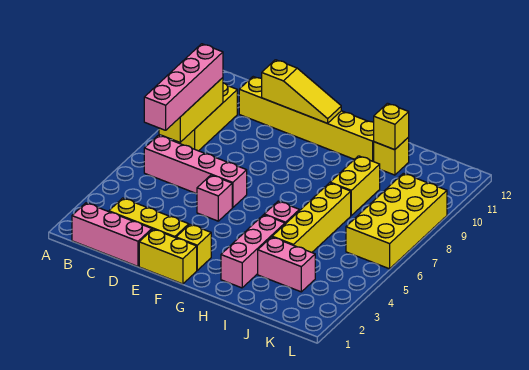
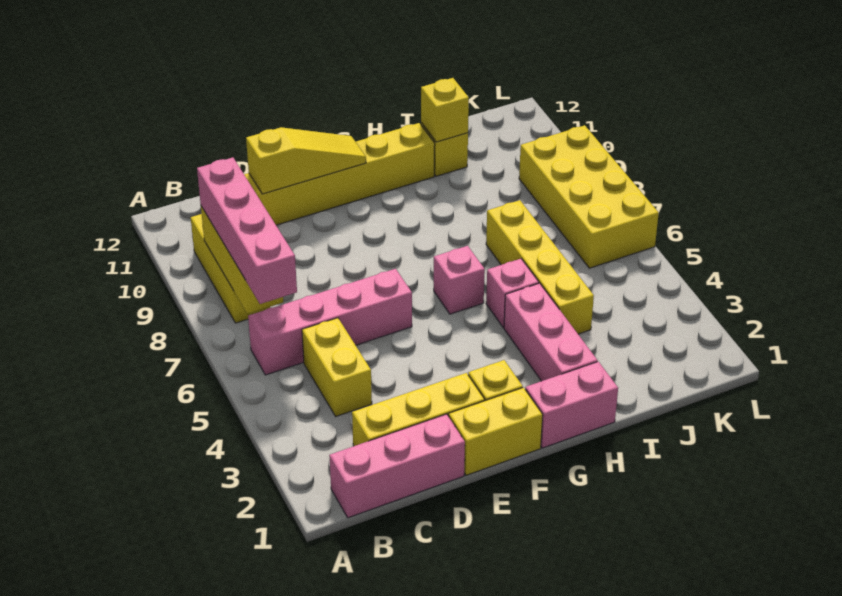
pink 1x1 brick [197,175,232,221] -> pink 1x1 brick moved to [434,246,485,314]
pink 1x2 brick [258,237,315,292] -> pink 1x2 brick moved to [525,361,618,448]
yellow 1x2 brick [330,156,380,215] -> yellow 1x2 brick moved to [302,318,372,416]

